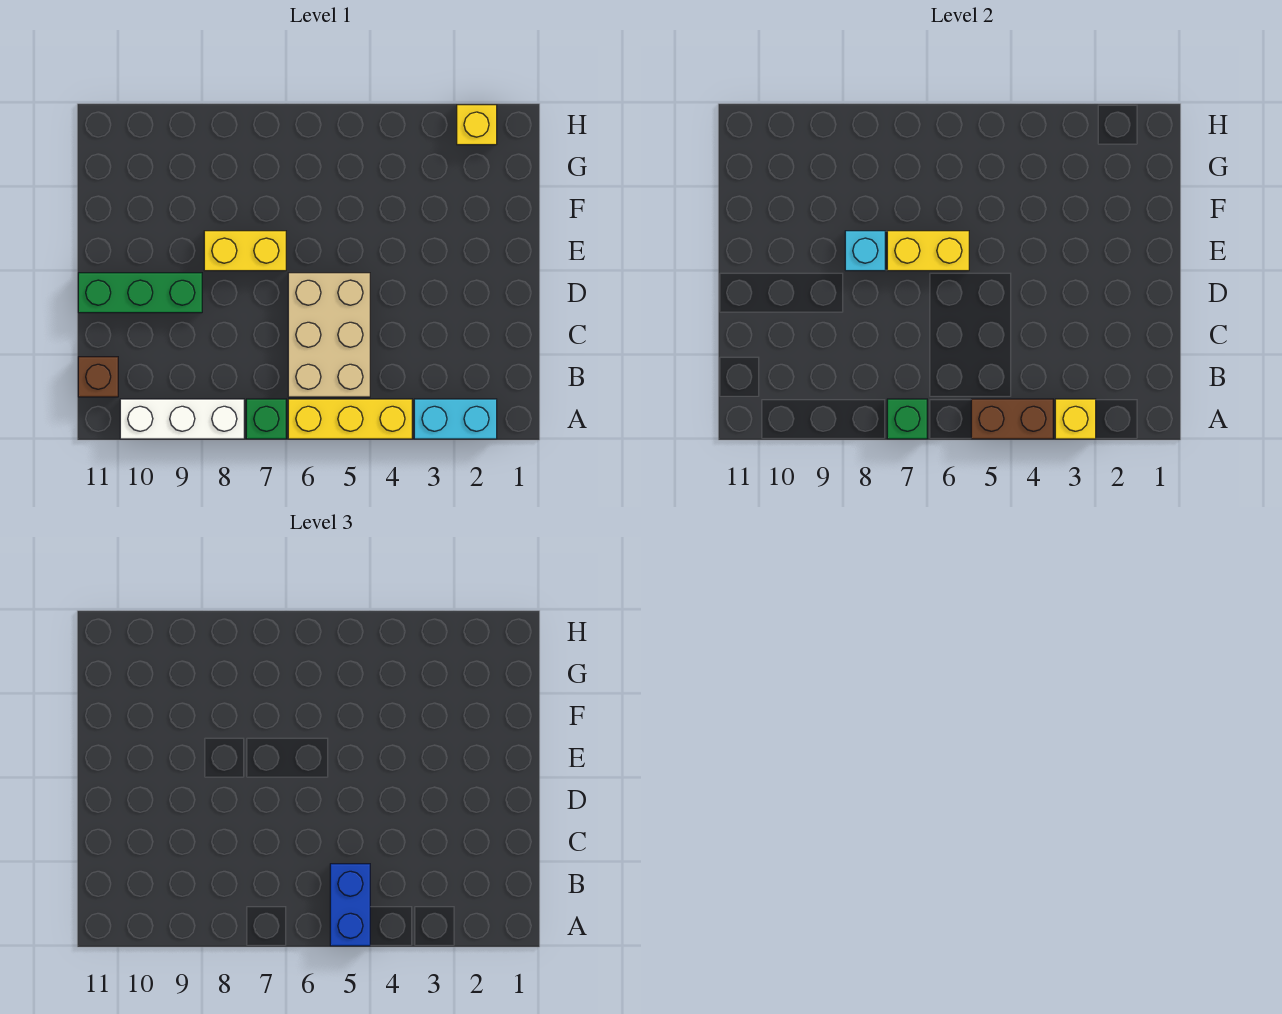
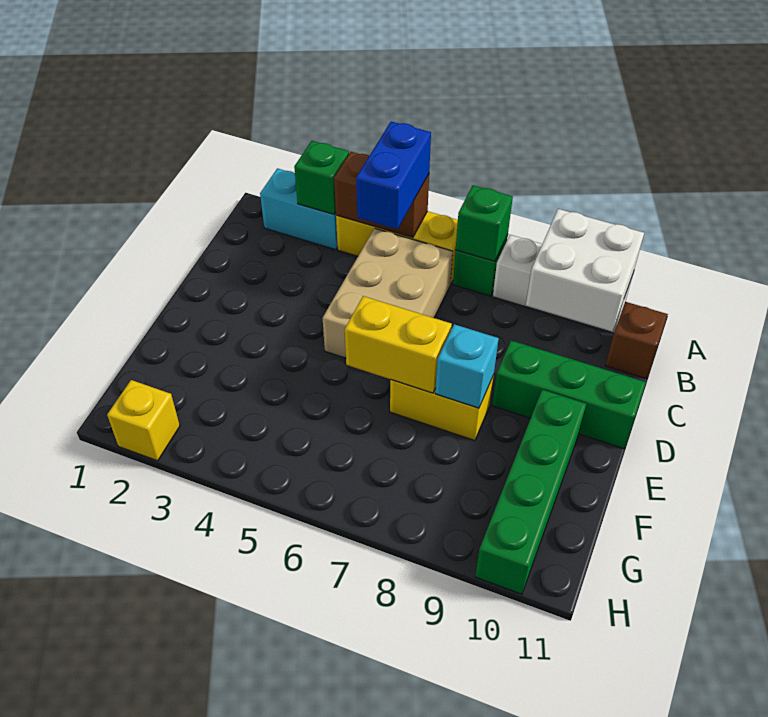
yellow 1x1 brick [1055,399,1096,439] -> green 1x1 brick [294,141,349,214]
none -> white 2x2 brick [526,209,644,331]
none -> green 1x4 brick [475,390,586,594]

